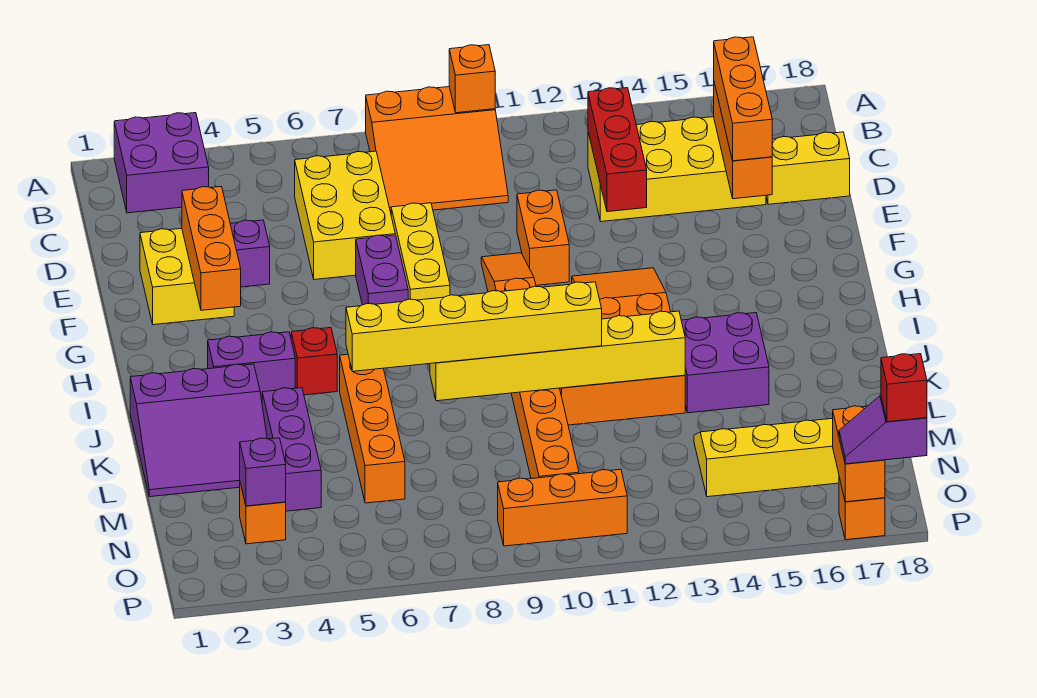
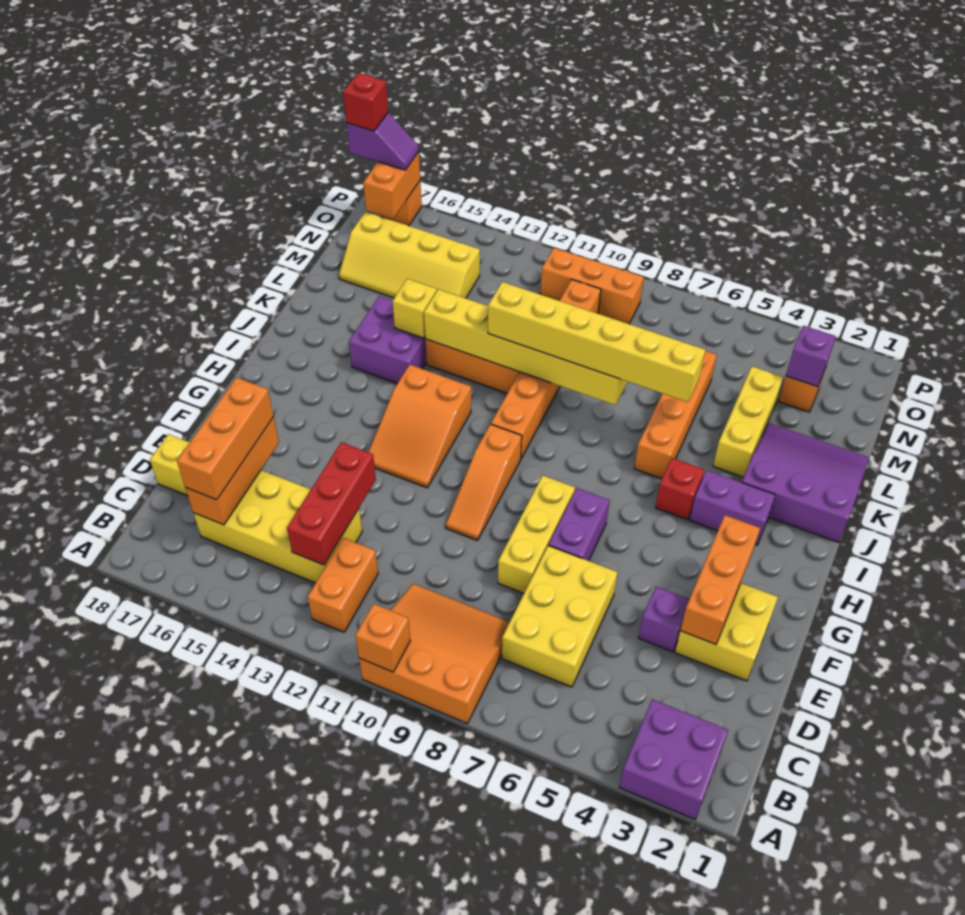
orange 1x2 brick [517,190,569,285] -> orange 1x2 brick moved to [308,538,378,632]
purple 1x3 brick [262,388,321,511] -> yellow 1x3 brick [713,366,783,477]
none -> yellow 1x1 brick [393,279,437,338]

